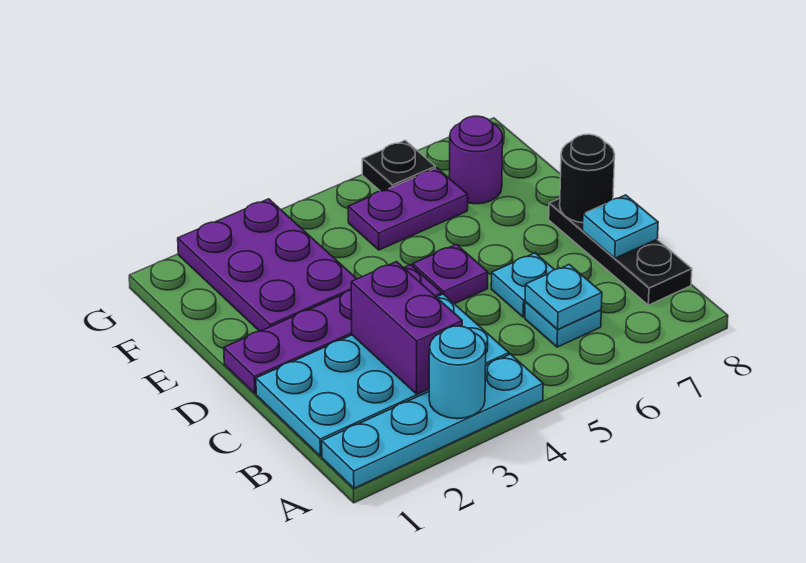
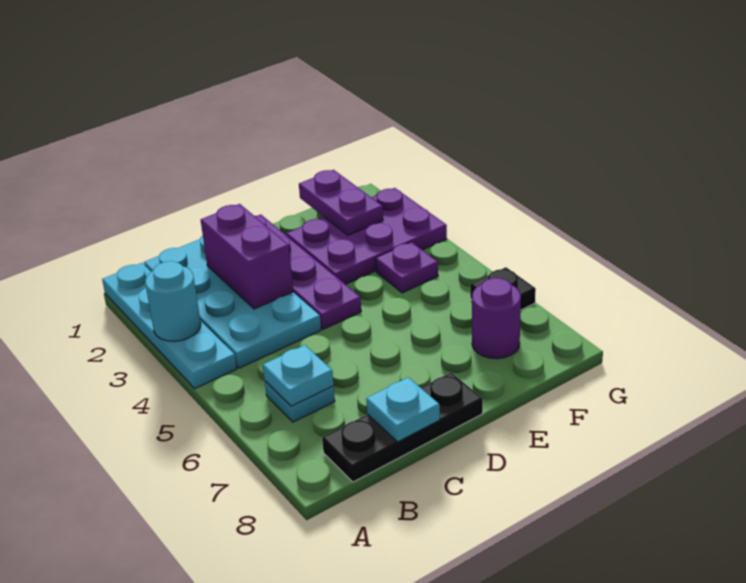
purple 1x2 brick [351,262,462,394] -> purple 1x2 brick turned to [201,204,293,309]
cyan 1x1 plate [491,253,554,317] -> none
purple 1x1 plate [413,244,488,304] -> purple 1x1 plate moved to [375,242,438,293]
black 1x1 round brick [560,134,615,223] -> none
purple 1x2 plate [348,168,468,250] -> purple 1x2 plate moved to [299,170,383,235]

